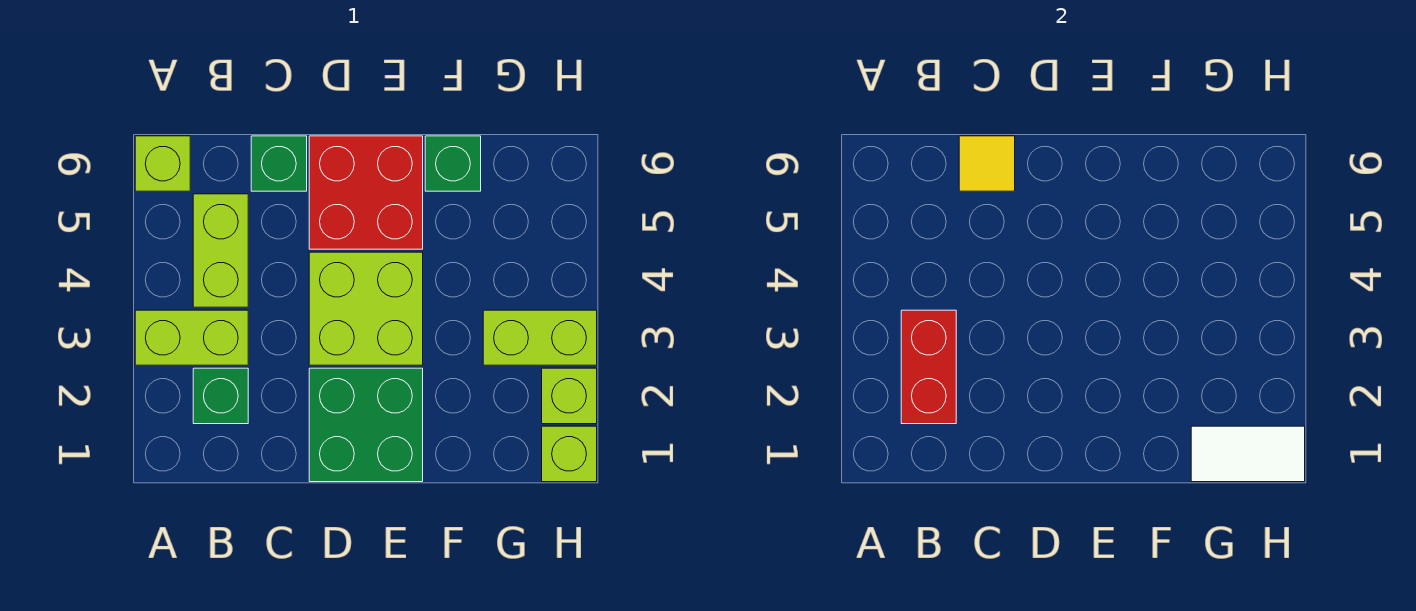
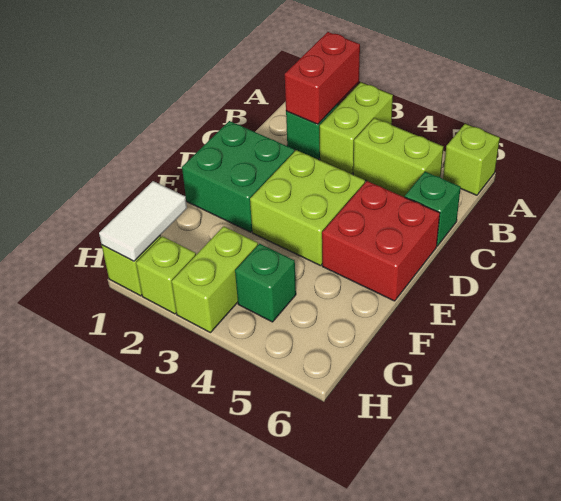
red 1x2 brick [901,310,956,424] -> red 1x2 brick turned to [285,32,360,124]
yellow 1x1 tile [959,136,1015,191] -> none
green 1x1 brick [425,136,481,191] -> green 1x1 brick moved to [235,244,296,322]

